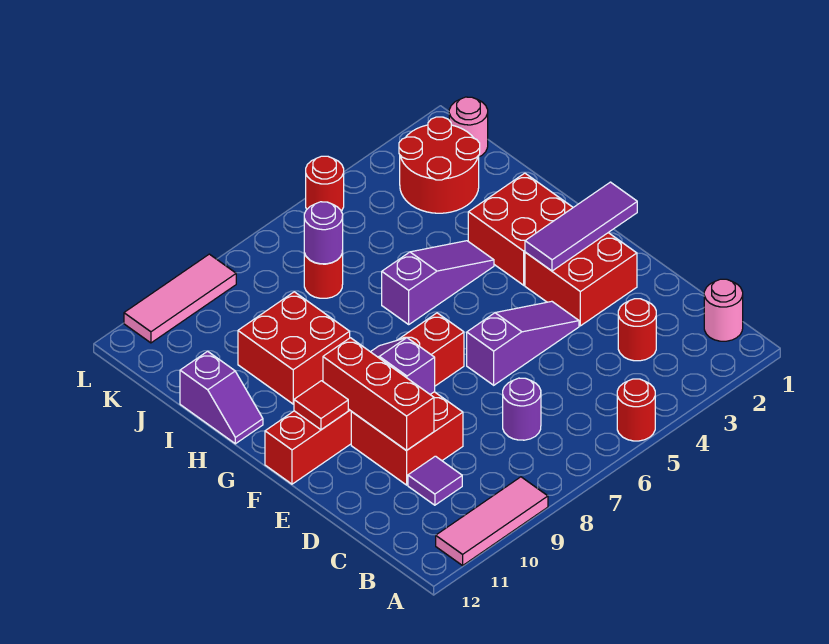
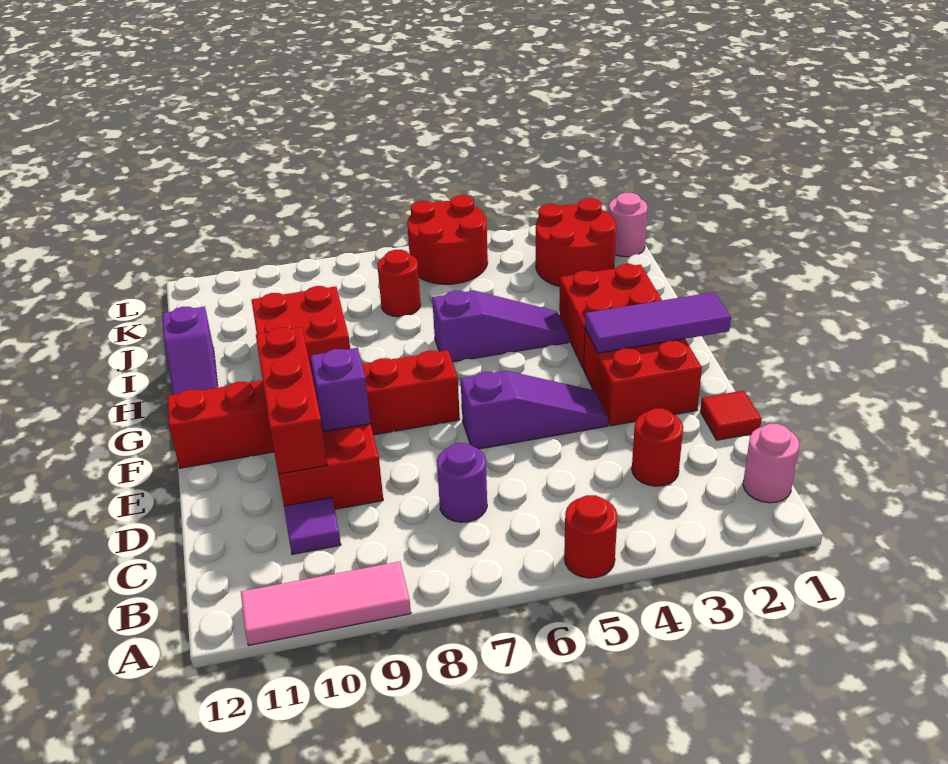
red 1x1 tile [294,381,348,430] -> red 1x1 tile moved to [700,390,761,440]
purple 1x1 round brick [304,202,343,264] -> none
red 1x1 round brick [306,156,344,211] -> red 2x2 round brick [407,195,488,284]
pink 1x3 tile [124,254,236,343] -> none

